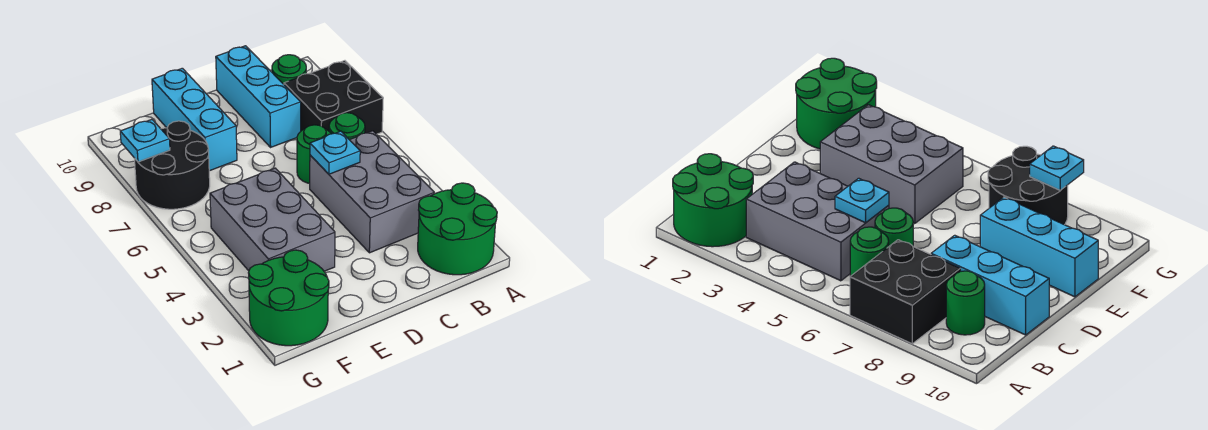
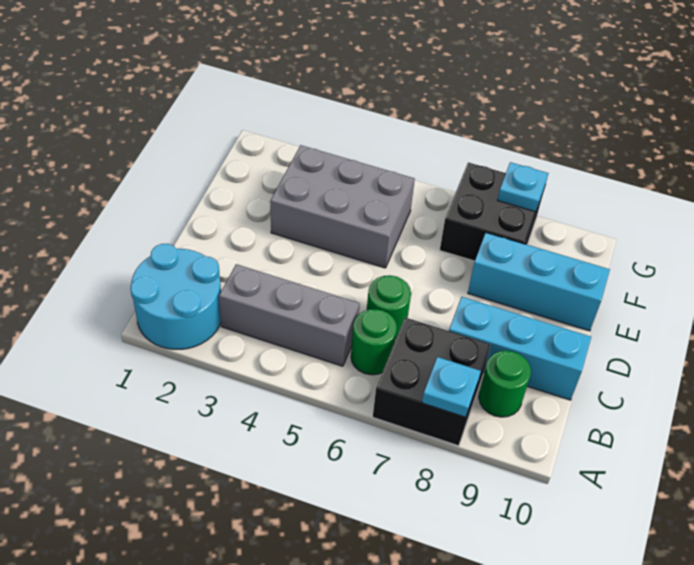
green 2x2 round brick [418,183,497,275] -> cyan 2x2 round brick [130,244,221,349]
grey 2x3 brick [310,131,434,253] -> grey 1x3 brick [219,264,360,366]
cyan 1x1 plate [310,131,360,174] -> cyan 1x1 plate moved to [422,357,481,418]
green 2x2 round brick [249,250,329,346] -> none
black 2x2 round brick [134,121,210,209] -> black 2x2 brick [440,162,544,261]

